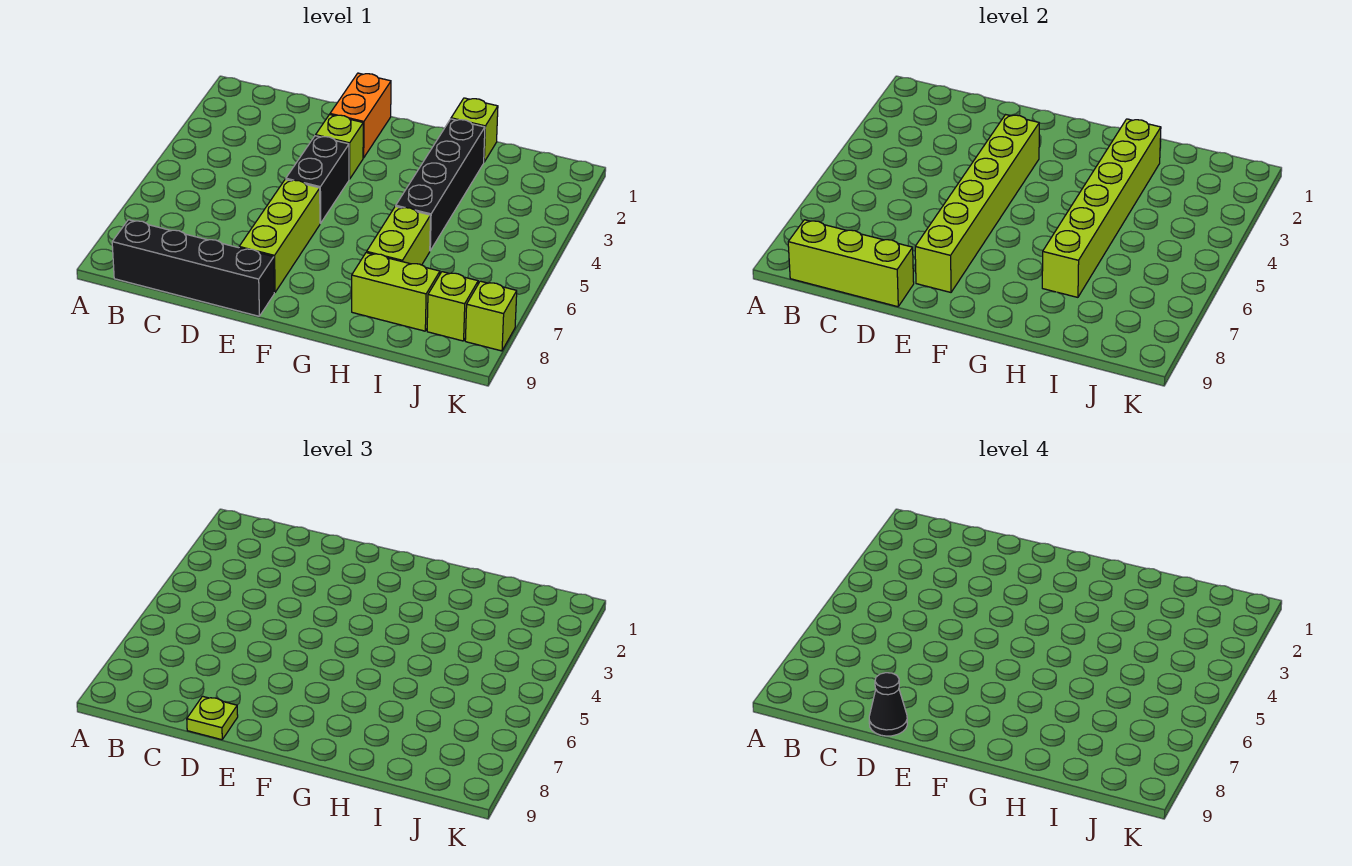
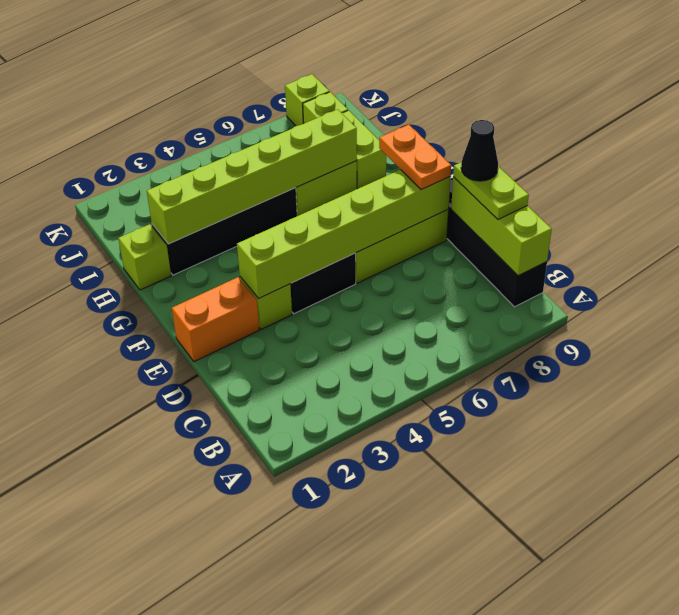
lime 1x1 plate [187,696,238,740] -> lime 1x2 plate [453,162,529,219]
none -> orange 1x2 plate [379,125,451,190]

